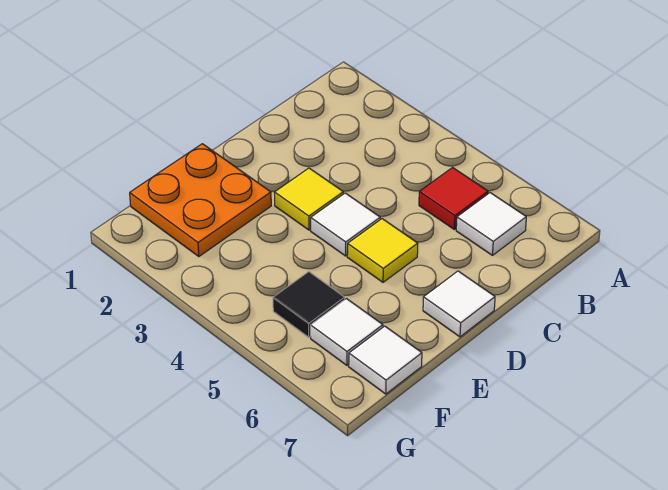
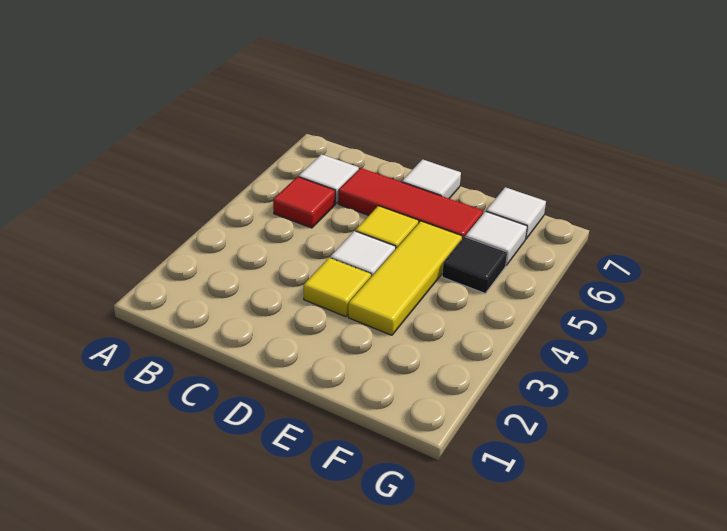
none -> red 1x3 tile [338,168,483,239]
orange 2x2 plate [130,144,271,257] -> none
none -> yellow 1x3 tile [348,221,462,335]

